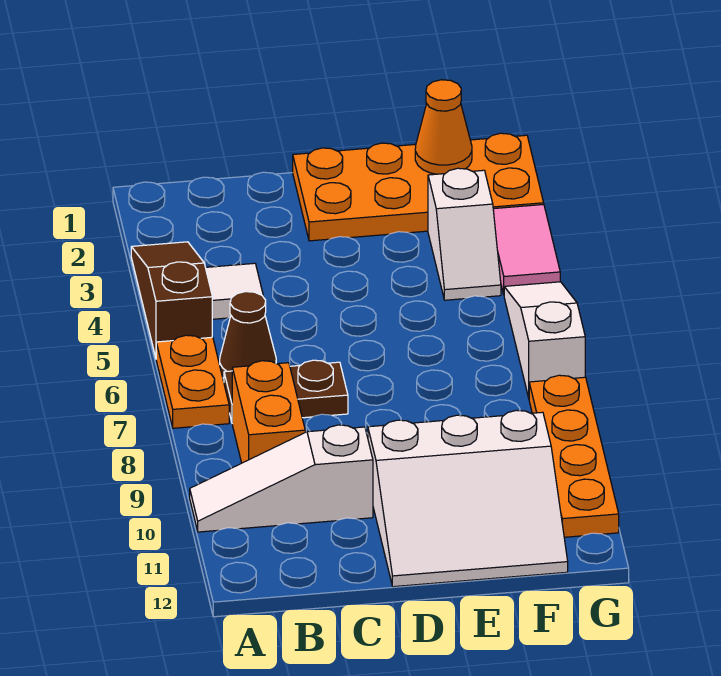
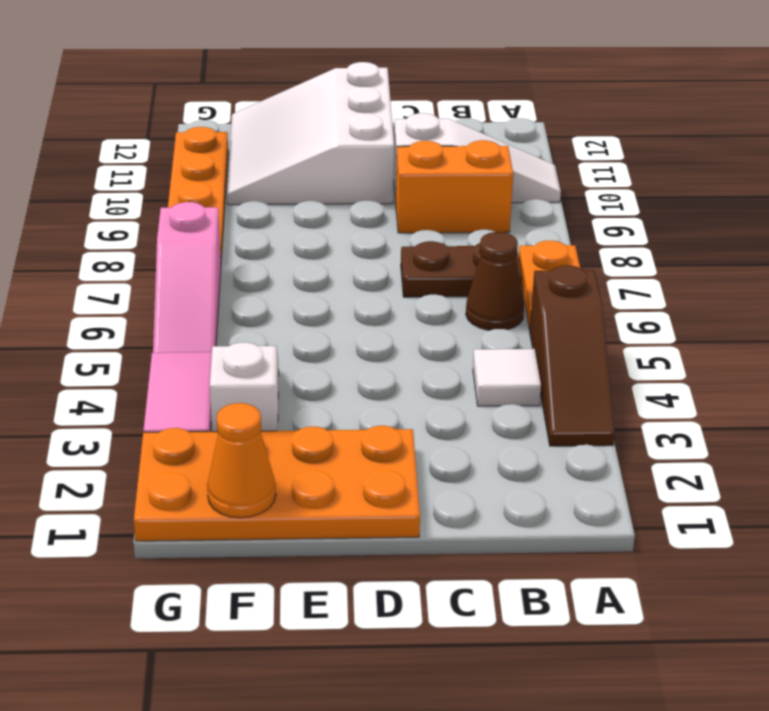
orange 1x2 brick [232,361,305,463] -> orange 1x2 brick turned to [396,140,513,233]
white 3x3 slope [368,410,568,587] -> white 3x3 slope turned to [227,62,394,205]
white 1x3 slope [504,282,585,398] -> pink 1x3 slope [153,202,221,353]

